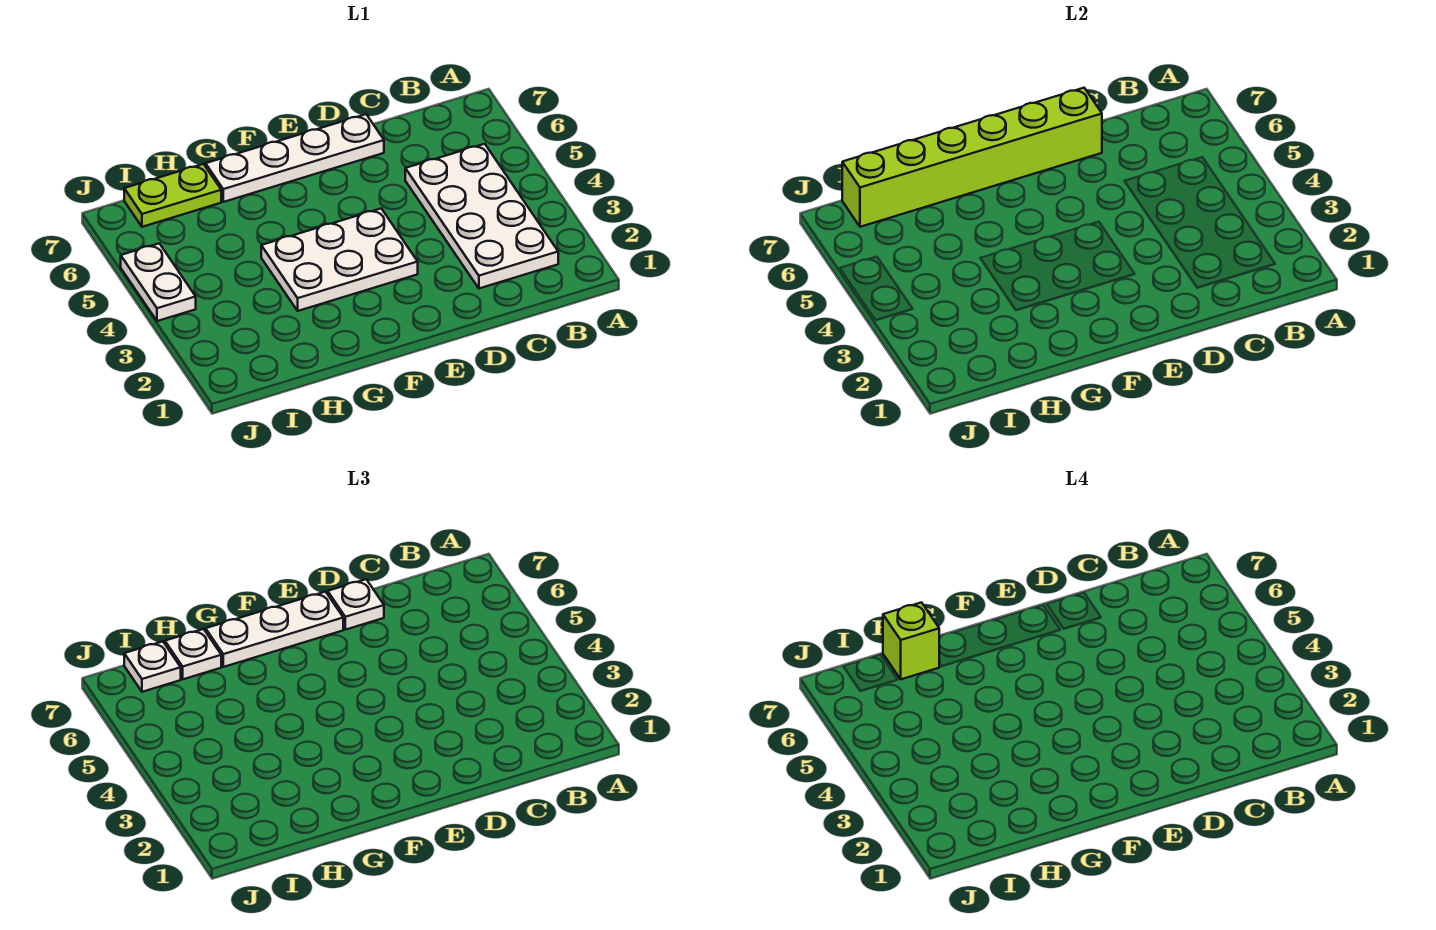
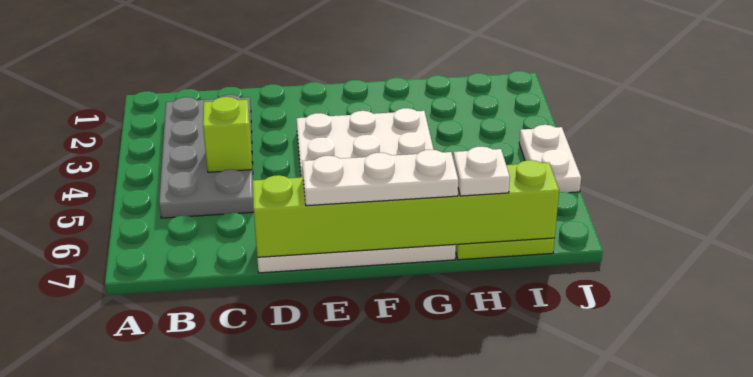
white 2x4 plate [405,144,558,288] -> grey 2x4 plate [159,95,254,218]
white 1x1 plate [328,579,384,630] -> none
lime 1x1 brick [883,602,939,679] -> lime 1x1 brick moved to [203,97,252,172]
white 1x1 plate [124,641,181,692] -> none

